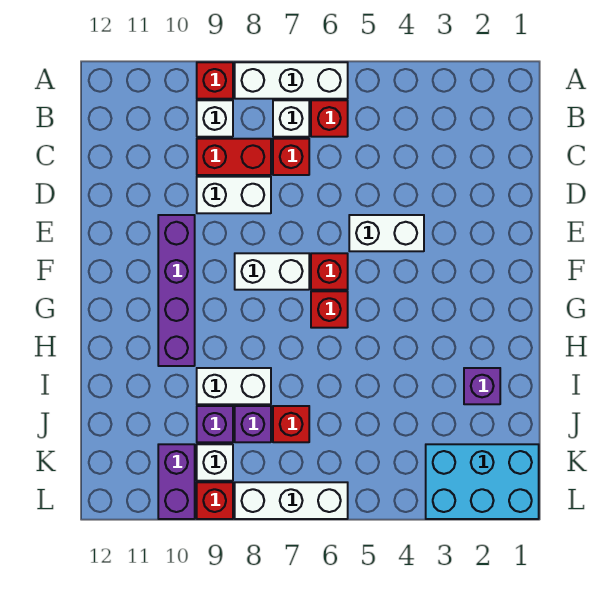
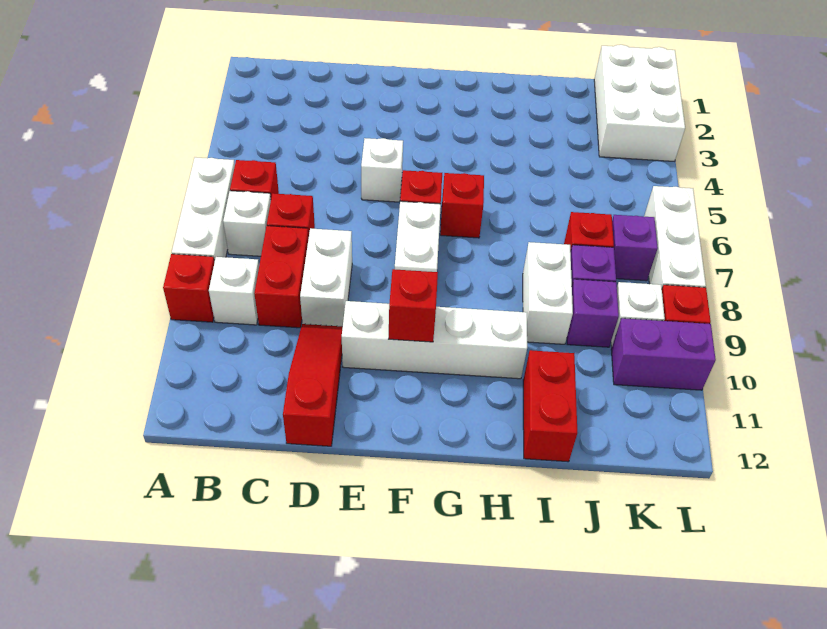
none -> red 1x3 slope [283,324,343,446]
white 1x2 brick [349,215,424,251] -> white 1x1 brick [361,138,403,202]
purple 1x4 brick [158,215,195,366] -> white 1x4 brick [342,301,527,379]
none -> red 1x1 brick [389,269,438,342]
purple 1x1 brick [464,368,500,404] -> purple 1x1 brick moved to [612,215,658,281]
none -> red 1x2 brick [523,350,577,462]
cyan 2x3 brick [426,444,539,519] -> white 2x3 brick [594,45,685,161]

